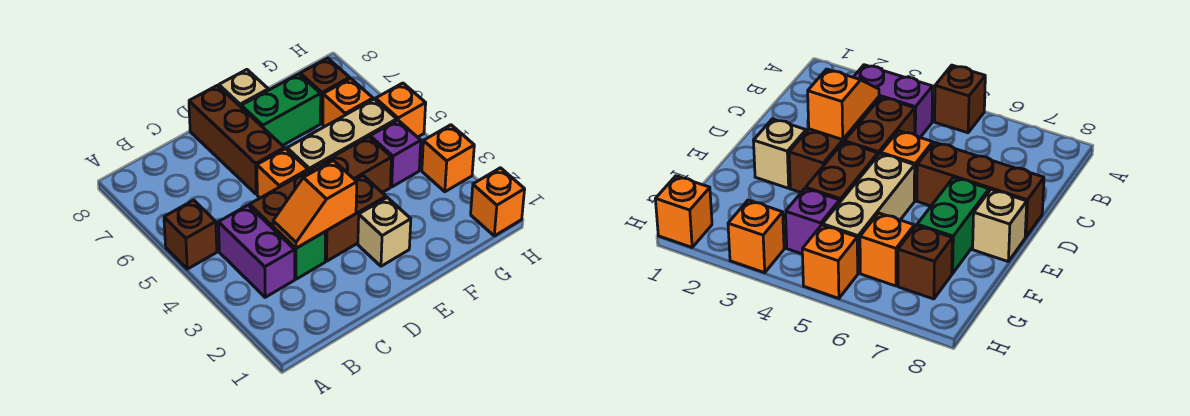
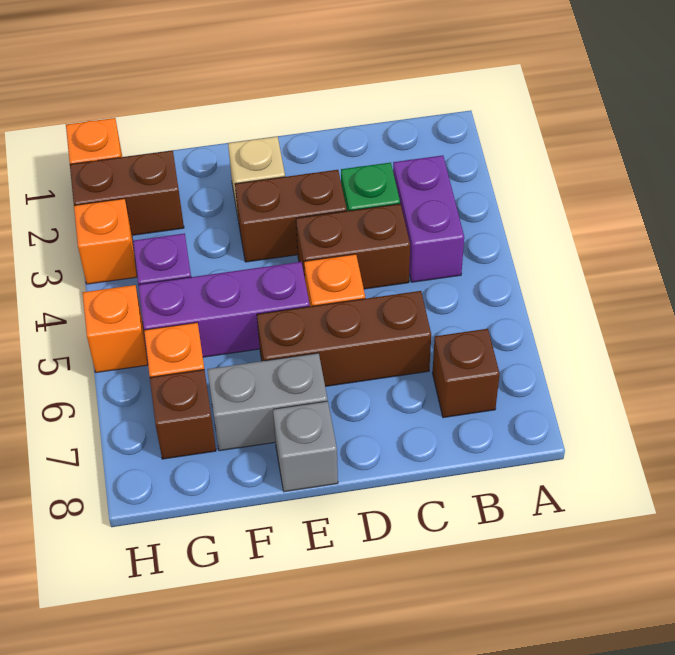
brown 1x1 brick [164,200,217,269] -> brown 1x1 brick moved to [433,329,500,418]
orange 1x2 slope [273,161,357,248] -> none
brown 1x3 brick [189,85,285,194] -> brown 1x3 brick turned to [257,291,431,386]
brown 1x2 brick [311,137,392,193] -> brown 1x2 brick moved to [70,150,184,235]
tan 1x3 brick [287,99,397,172] -> purple 1x3 brick [138,262,310,357]
green 1x2 brick [241,74,321,146] -> grey 1x2 brick [207,353,328,451]
tan 1x1 brick [219,70,268,107] -> grey 1x1 brick [273,401,338,492]

